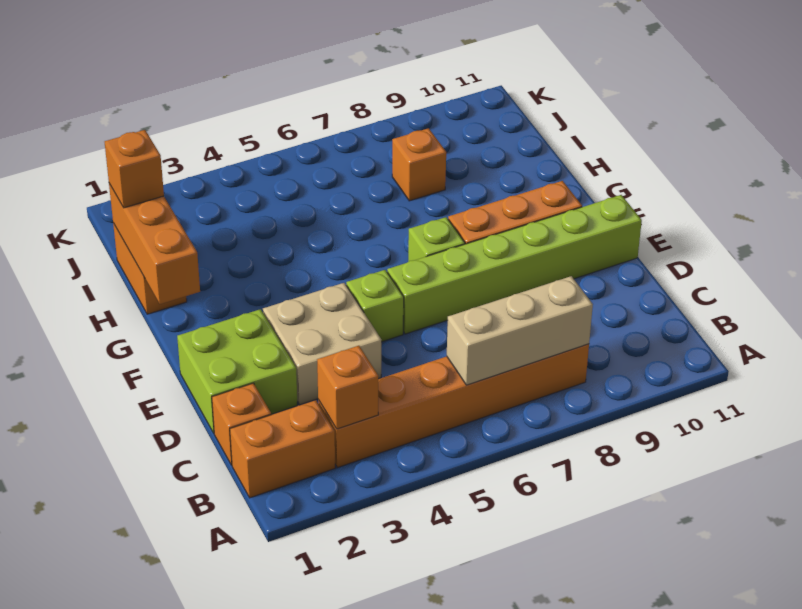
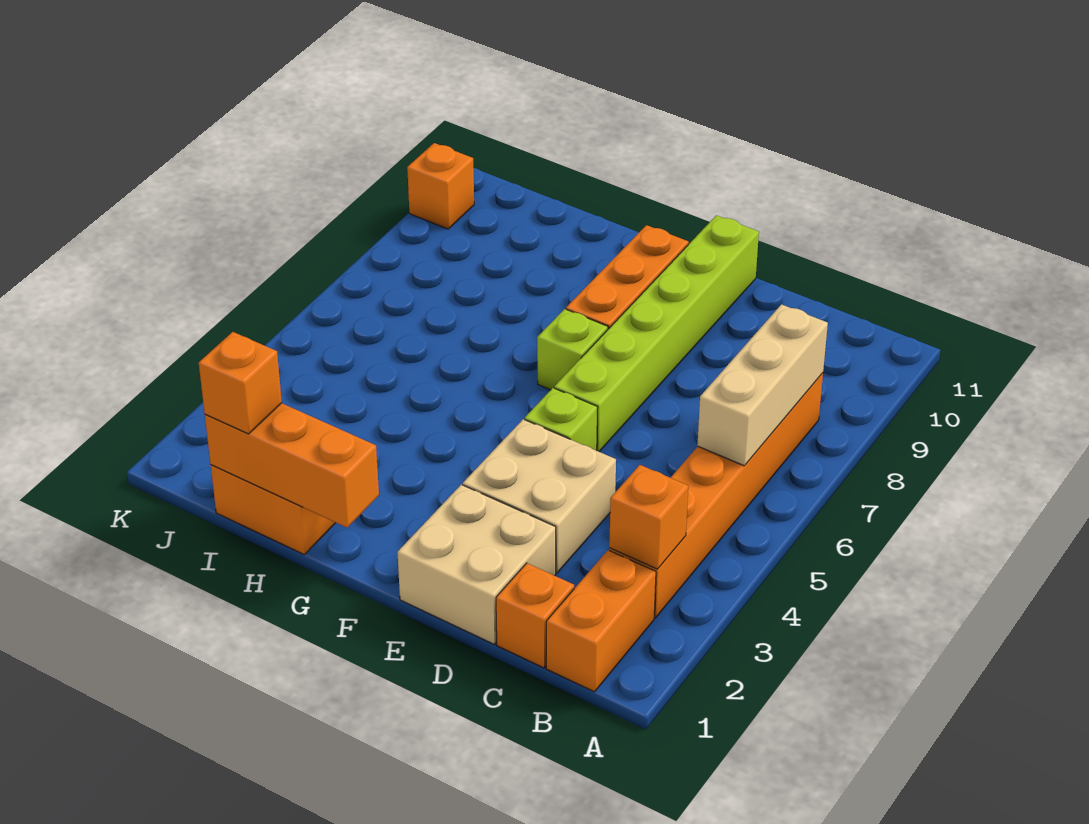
lime 2x2 brick [177,309,298,433] -> tan 2x2 brick [397,485,556,644]
orange 1x1 brick [392,128,446,201] -> orange 1x1 brick moved to [407,143,474,229]

